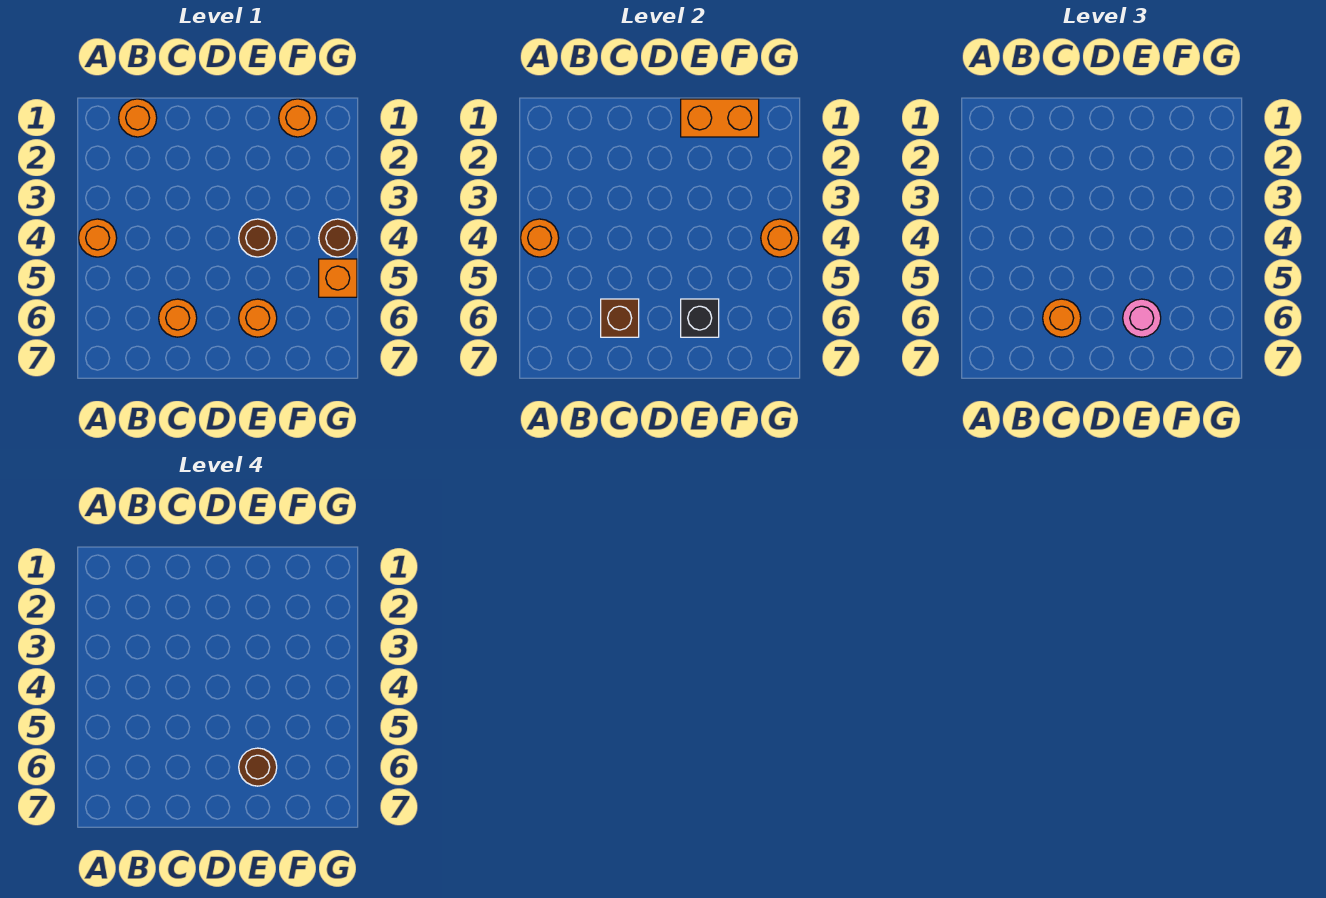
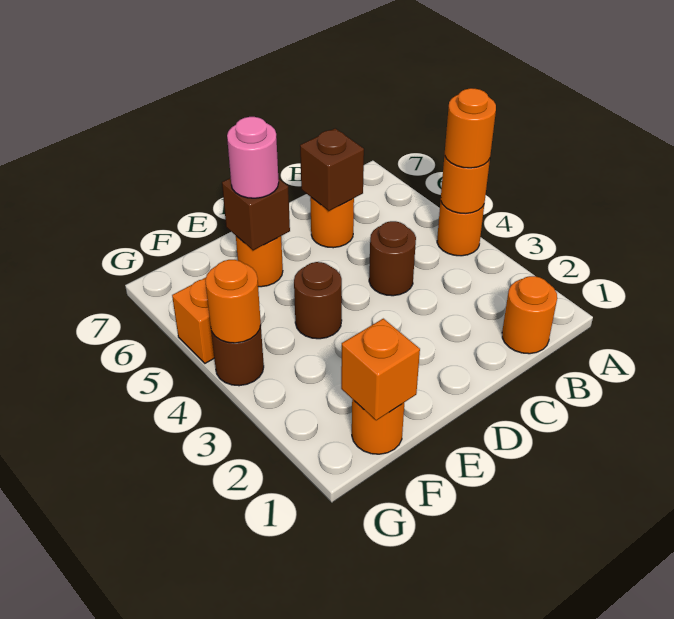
orange 1x1 round brick [1043,299,1081,337] -> orange 1x1 round brick moved to [445,88,496,168]
orange 1x2 brick [681,99,759,137] -> orange 1x1 brick [341,319,420,420]
black 1x1 brick [681,299,719,337] -> brown 1x1 brick [222,178,290,250]
brown 1x1 round brick [239,748,277,786] -> brown 1x1 round brick moved to [369,221,416,296]

